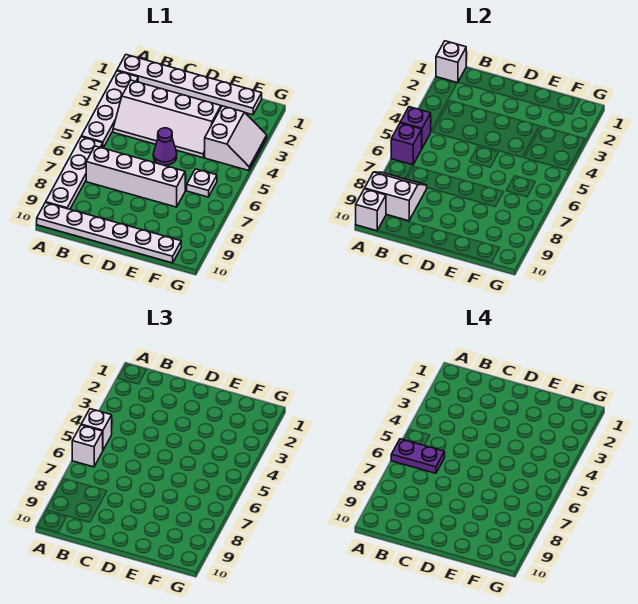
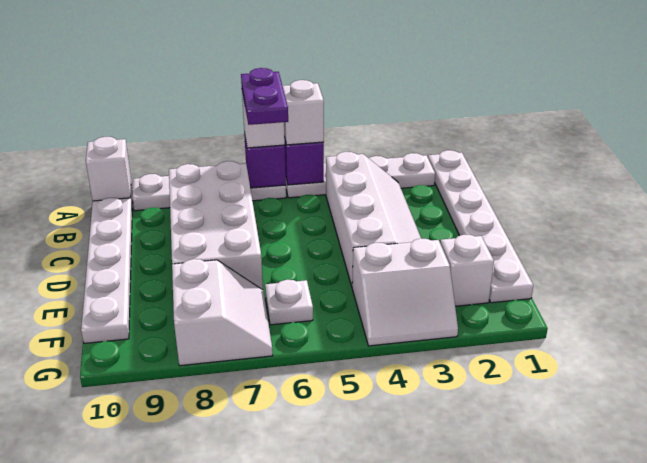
white 1x1 brick [436,41,466,83] -> white 1x1 brick moved to [440,234,494,306]
white 2x2 slope [365,172,427,221] -> white 2x2 slope moved to [172,259,273,366]
white 2x4 slope [113,80,221,158] -> white 2x4 slope turned to [326,152,421,286]
white 1x4 brick [86,146,185,207] -> white 2x4 brick [169,161,263,290]
purple 1x1 cone [153,128,177,165] -> none

